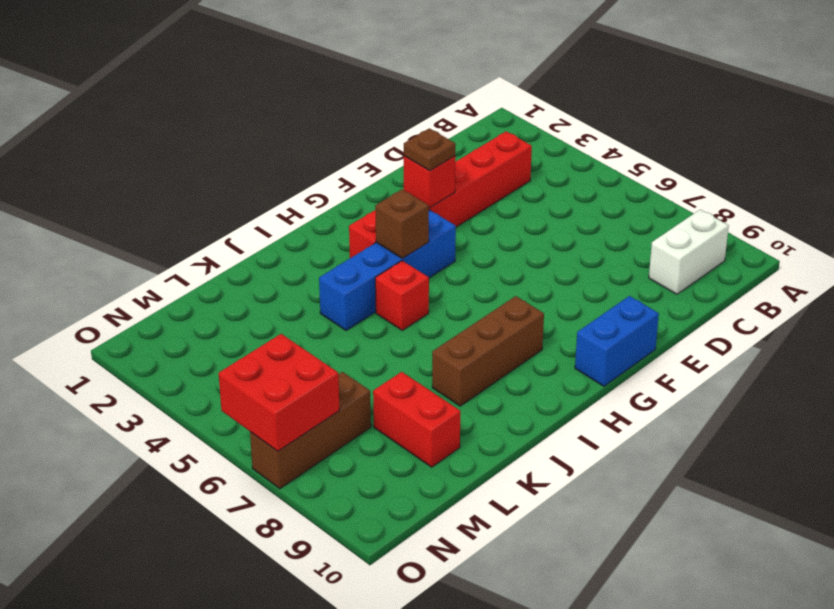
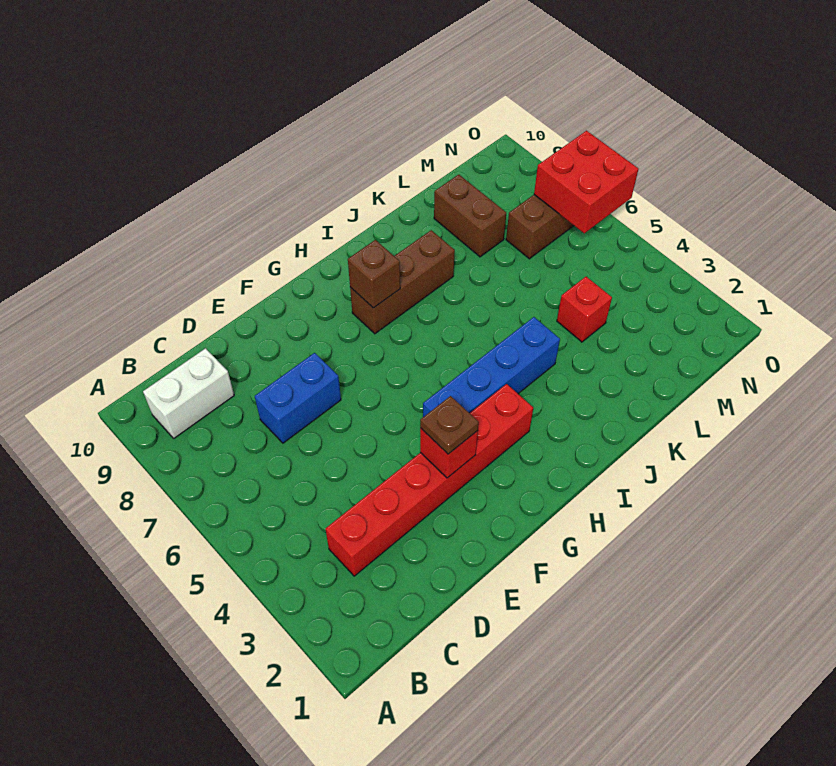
blue 1x2 brick [575,296,659,386] -> blue 1x2 brick moved to [255,353,341,443]
brown 1x1 brick [375,189,429,258] -> brown 1x1 brick moved to [348,240,400,308]
red 1x1 brick [375,261,429,330] -> red 1x1 brick moved to [557,277,612,342]
red 1x2 brick [373,372,460,467] -> brown 1x2 brick [434,175,506,257]

